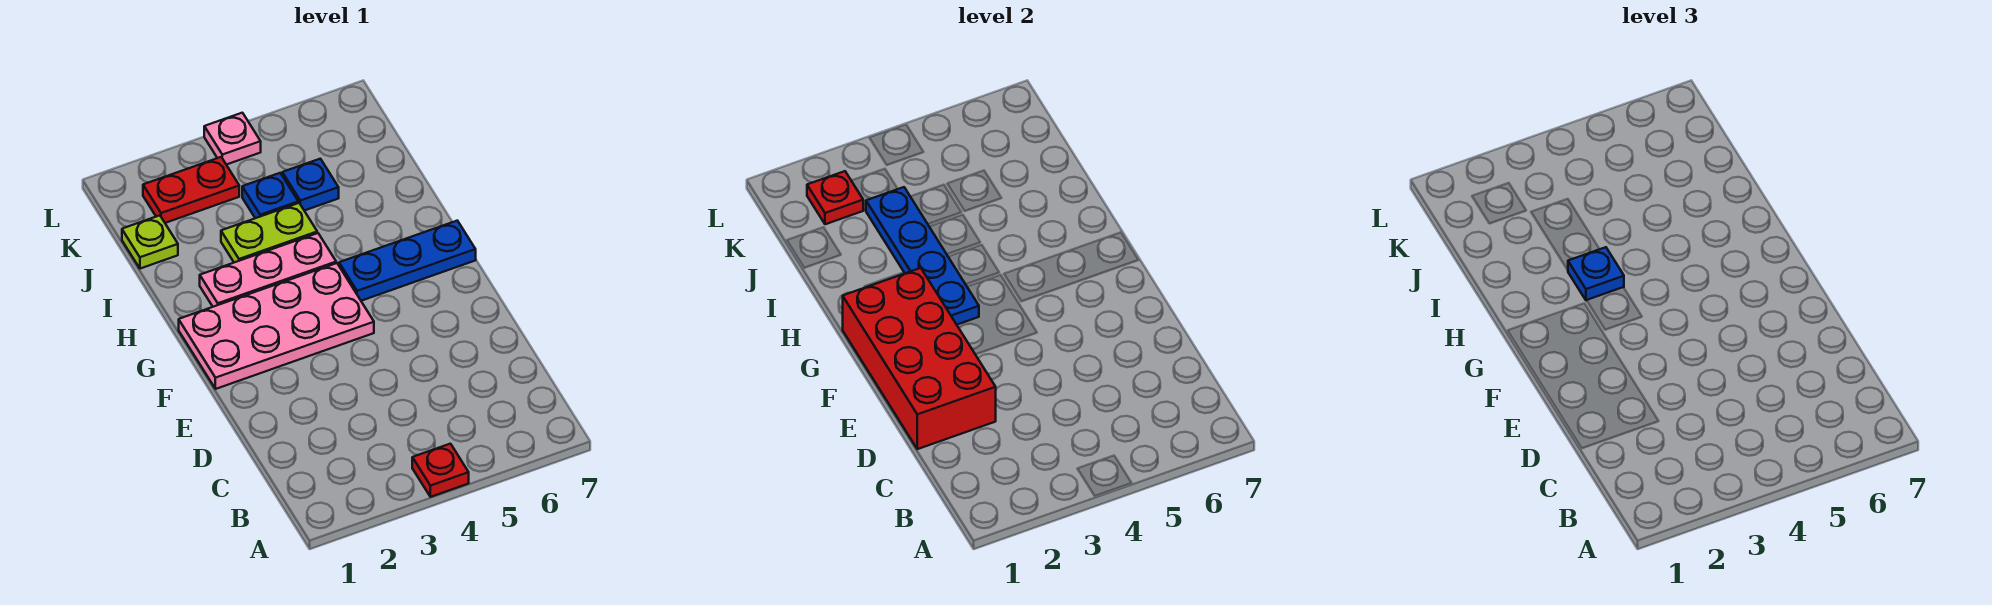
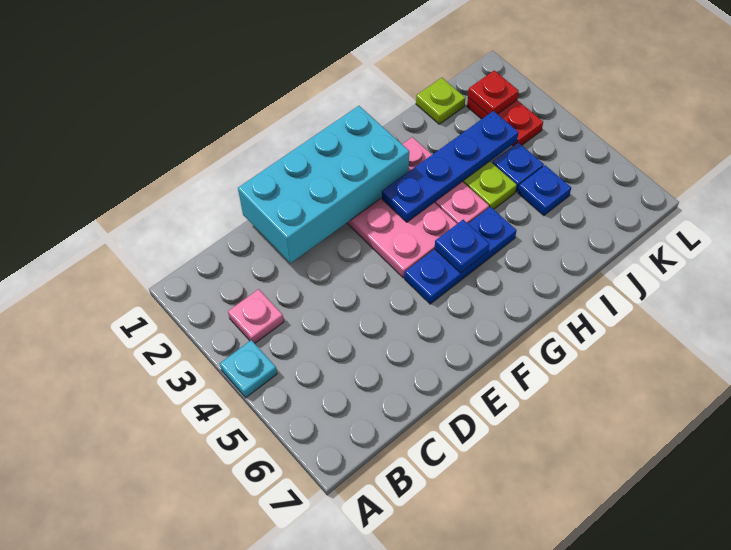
red 1x1 plate [412,444,469,497] -> cyan 1x1 plate [220,340,277,398]
red 2x4 brick [843,268,996,449] -> cyan 2x4 brick [238,106,409,263]
blue 1x3 plate [339,221,476,301] -> blue 1x3 plate turned to [405,207,517,304]
blue 1x1 plate [1568,247,1624,300] -> blue 1x1 plate moved to [435,220,489,273]
pink 1x1 plate [204,113,261,165] -> pink 1x1 plate moved to [228,289,284,343]

